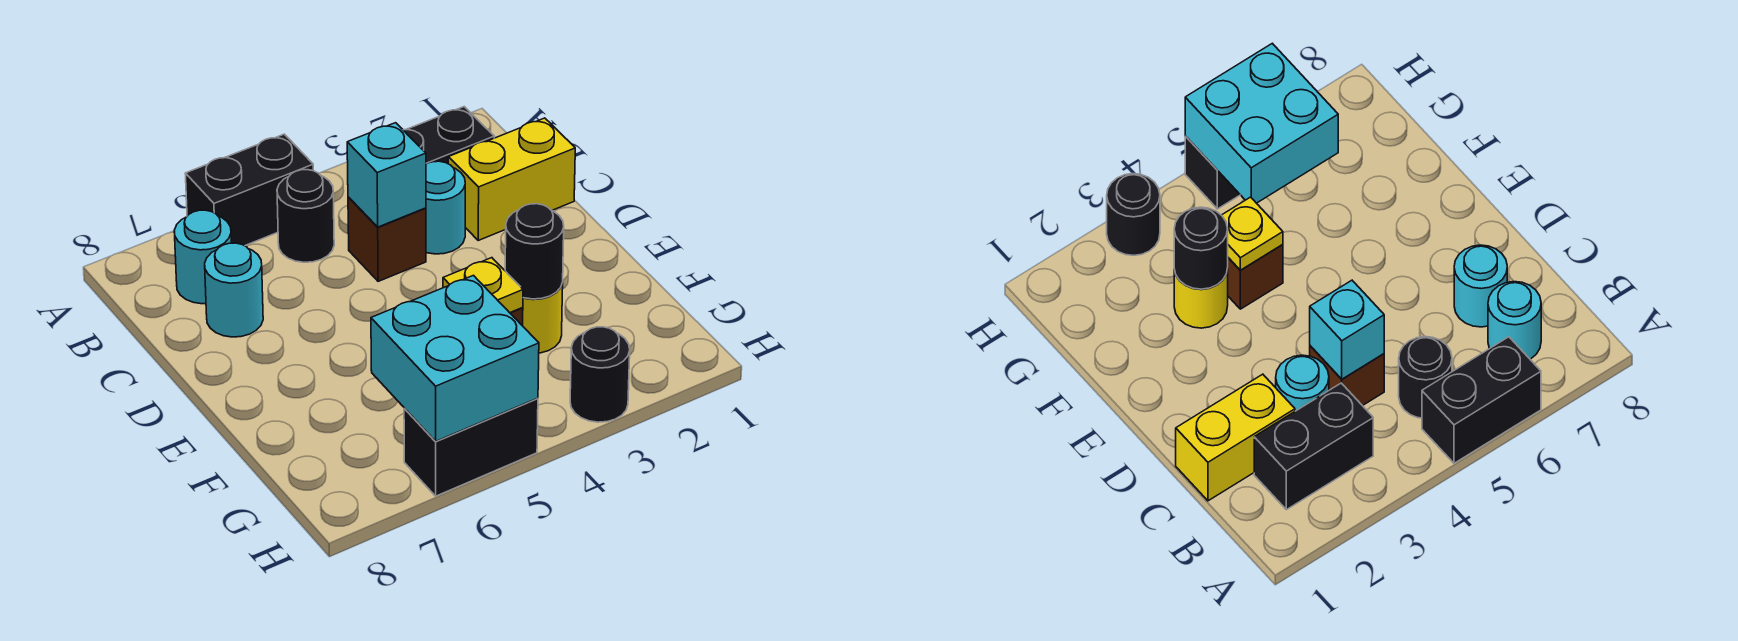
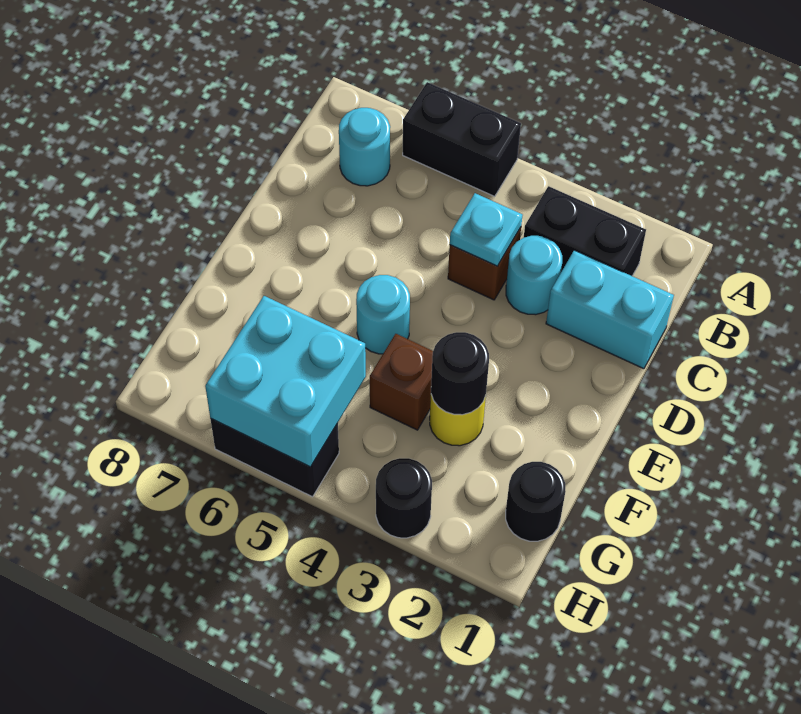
black 1x1 round brick [277,170,334,262] -> black 1x1 round brick moved to [506,462,566,541]
yellow 1x2 brick [448,118,575,240] -> cyan 1x2 brick [546,250,674,369]
cyan 1x1 brick [347,123,426,227] -> cyan 1x1 plate [450,193,523,266]
cyan 1x1 round brick [205,243,263,337] -> cyan 1x1 round brick moved to [356,275,410,354]
yellow 1x1 plate [443,258,523,313] -> none

